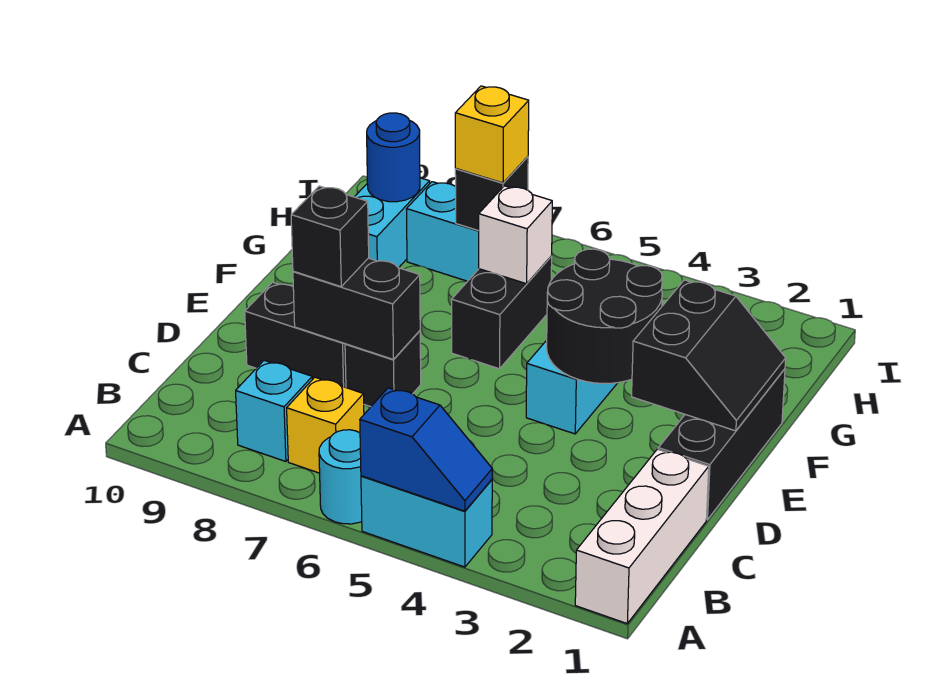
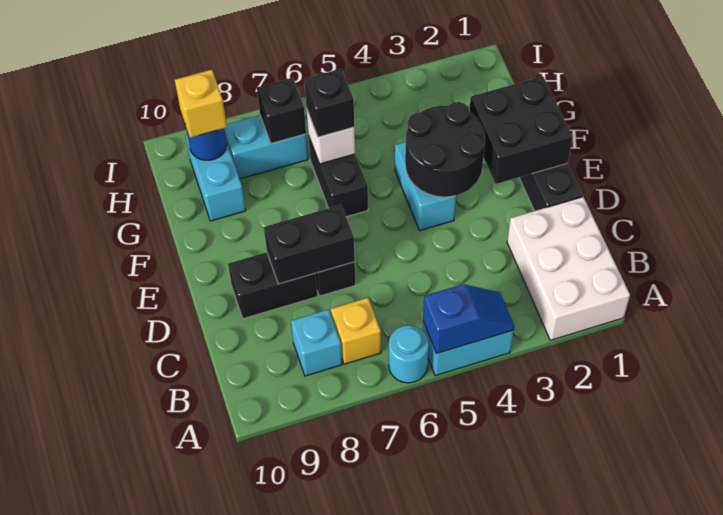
white 1x3 brick [575,449,709,623] -> white 2x3 brick [507,197,630,340]
black 1x1 brick [291,186,369,287] -> black 1x1 brick moved to [304,69,354,137]
black 2x2 slope [632,280,786,431] -> black 2x2 brick [470,76,572,184]
yellow 1x1 brick [455,86,529,183] -> yellow 1x1 brick moved to [175,70,227,138]

